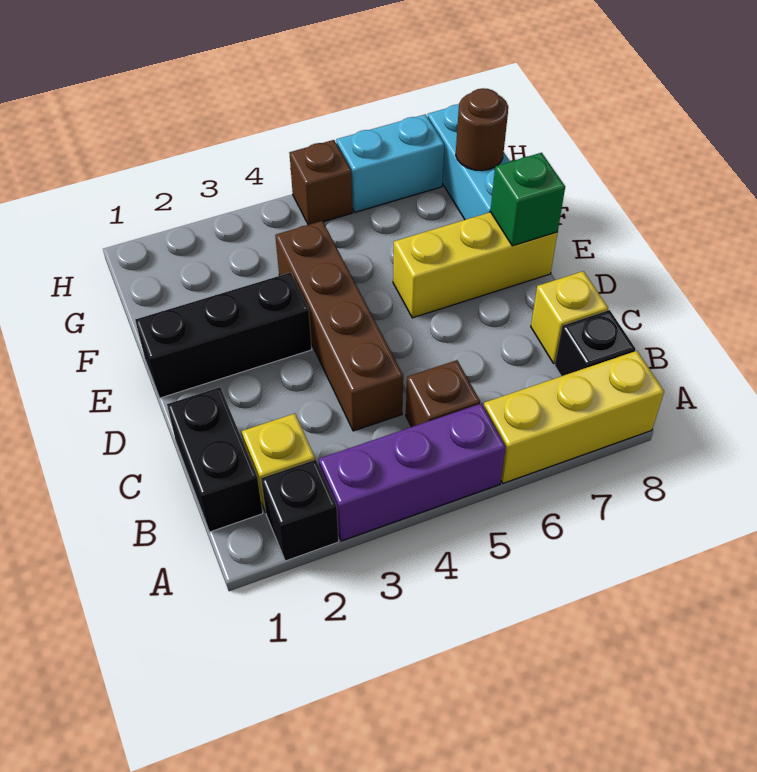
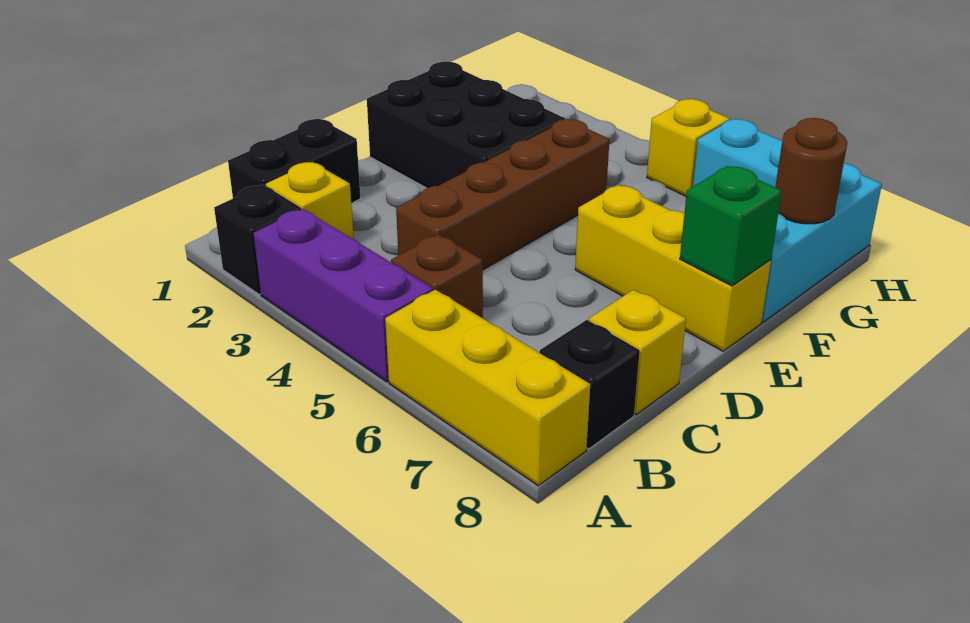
black 1x3 brick [135,273,312,398] -> black 2x3 brick [367,62,565,188]
brown 1x1 brick [289,140,352,225] -> yellow 1x1 brick [647,99,730,196]

